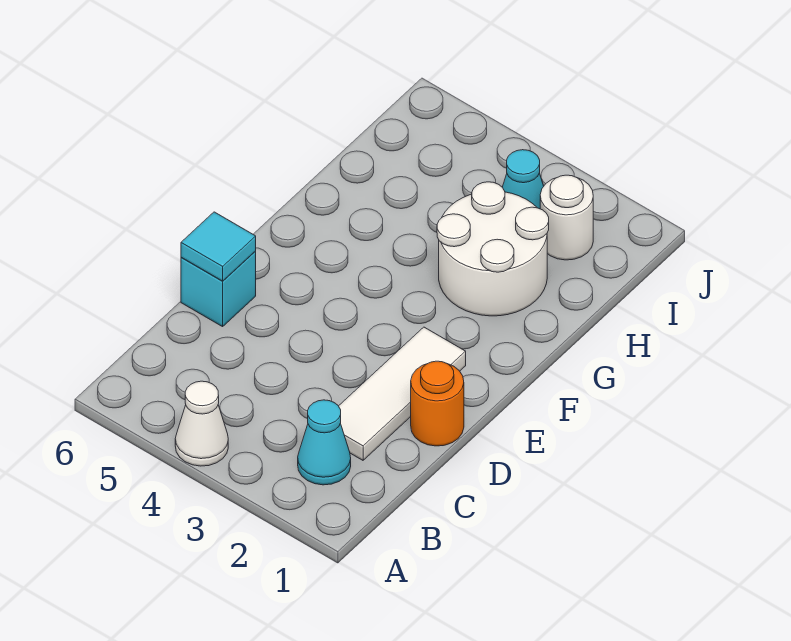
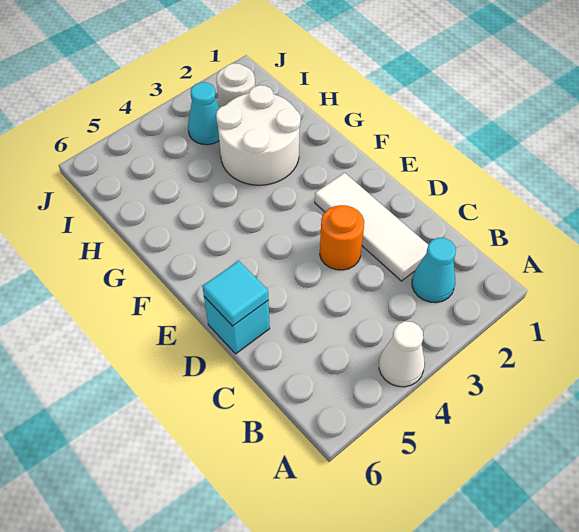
orange 1x1 round brick [411,361,464,446] -> orange 1x1 round brick moved to [320,205,364,270]

